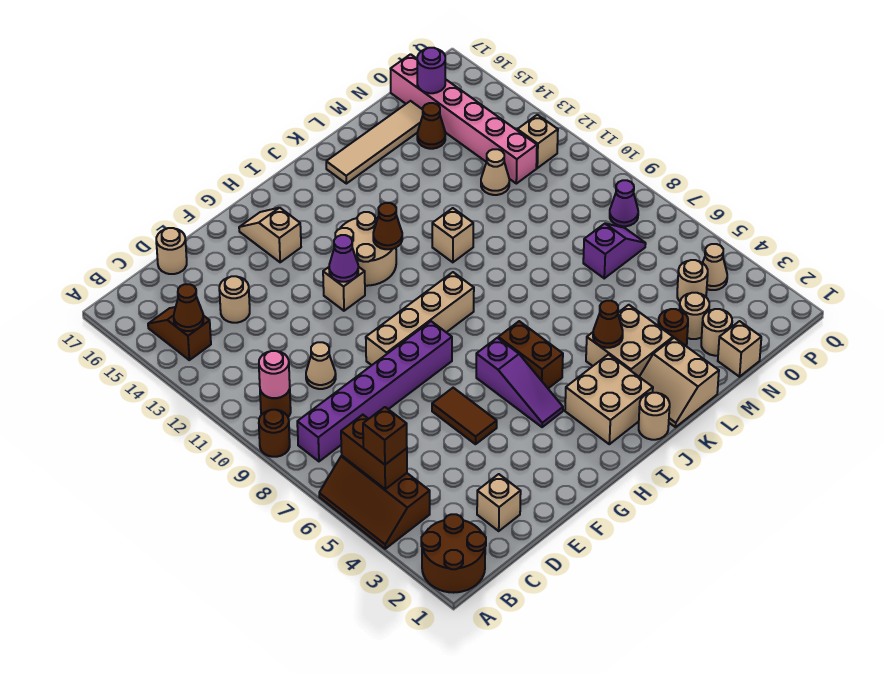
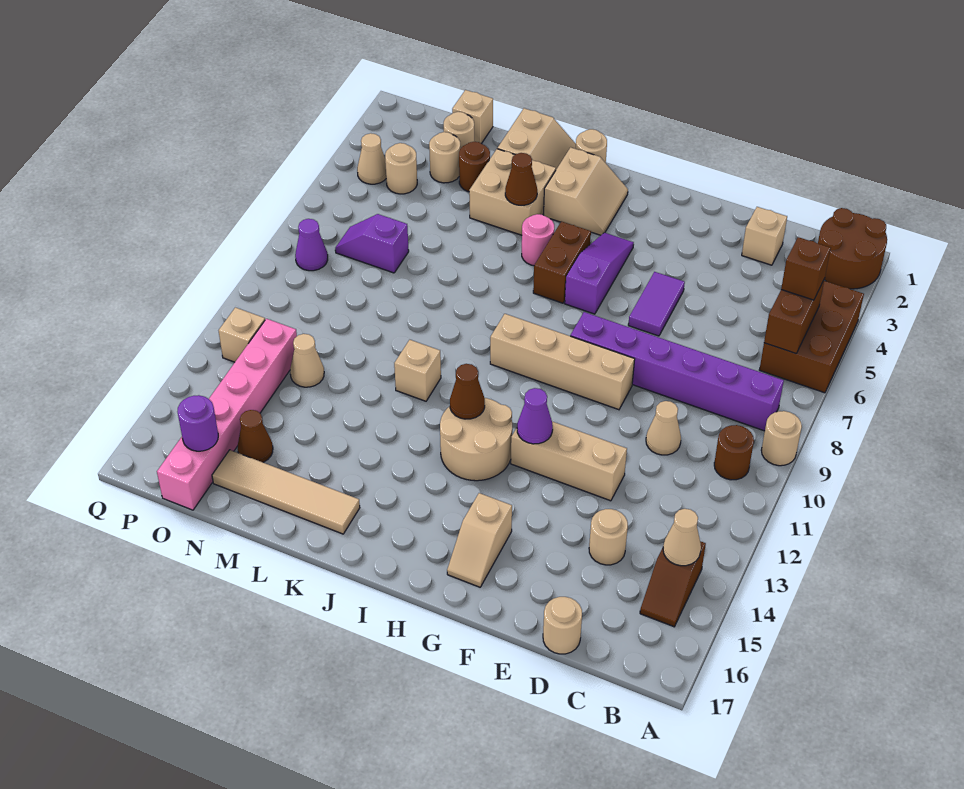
brown 2x3 slope [319,456,430,549] -> brown 2x3 brick [759,281,864,393]
brown 1x1 round brick [259,410,290,457] -> tan 1x1 round brick [761,411,802,466]
pink 1x1 round brick [259,351,290,398] -> pink 1x1 round brick moved to [522,214,554,266]
brown 1x1 cone [174,284,203,331] -> tan 1x1 cone [663,509,701,566]
brown 1x2 tile [432,388,497,444] -> purple 1x2 tile [628,272,685,336]
tan 1x1 brick [323,267,365,311] -> tan 1x3 brick [511,422,627,501]
tan 2x2 brick [565,354,653,444] -> tan 2x2 slope [544,147,628,235]

